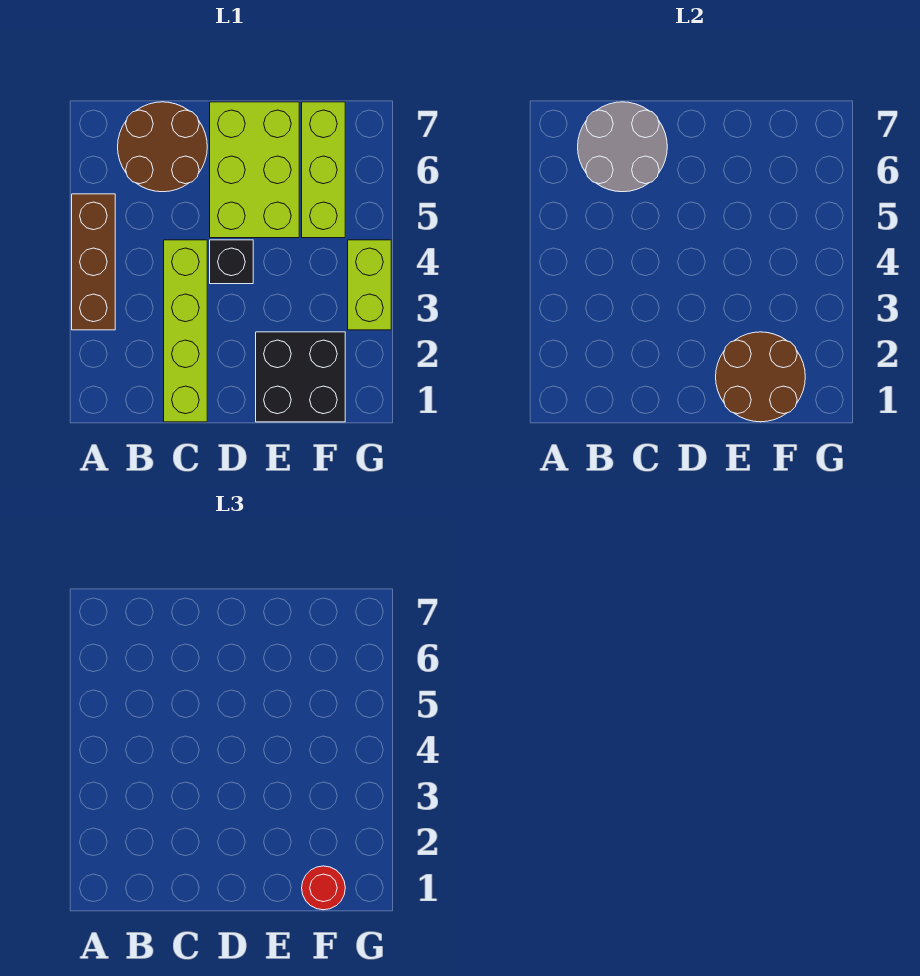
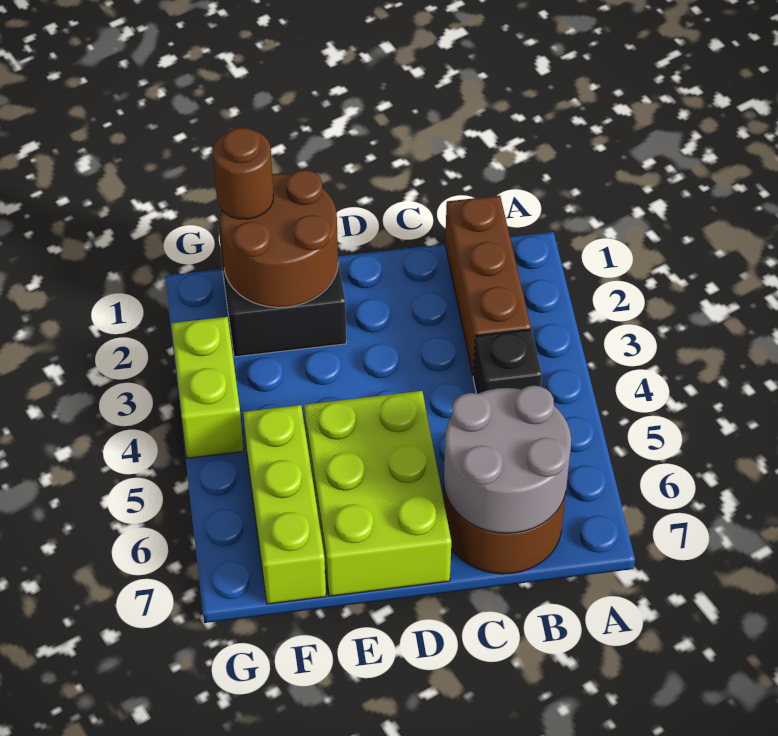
brown 1x3 brick [72,194,115,330] -> brown 1x3 brick moved to [445,196,531,375]
lime 1x4 brick [164,240,207,422] -> none
black 1x1 brick [210,240,253,284] -> black 1x1 brick moved to [473,329,542,394]
red 1x1 round brick [302,866,345,910] -> brown 1x1 round brick [213,128,274,219]

